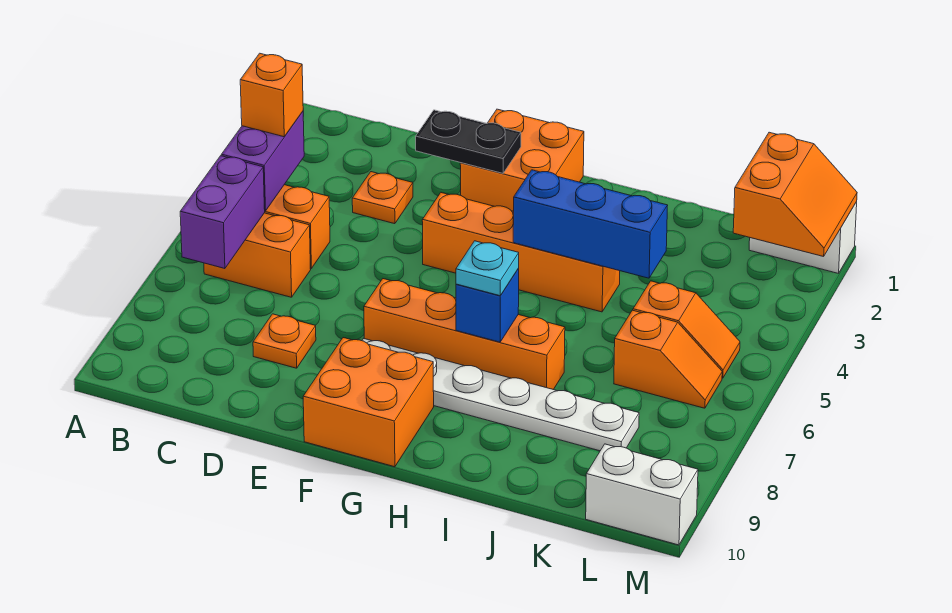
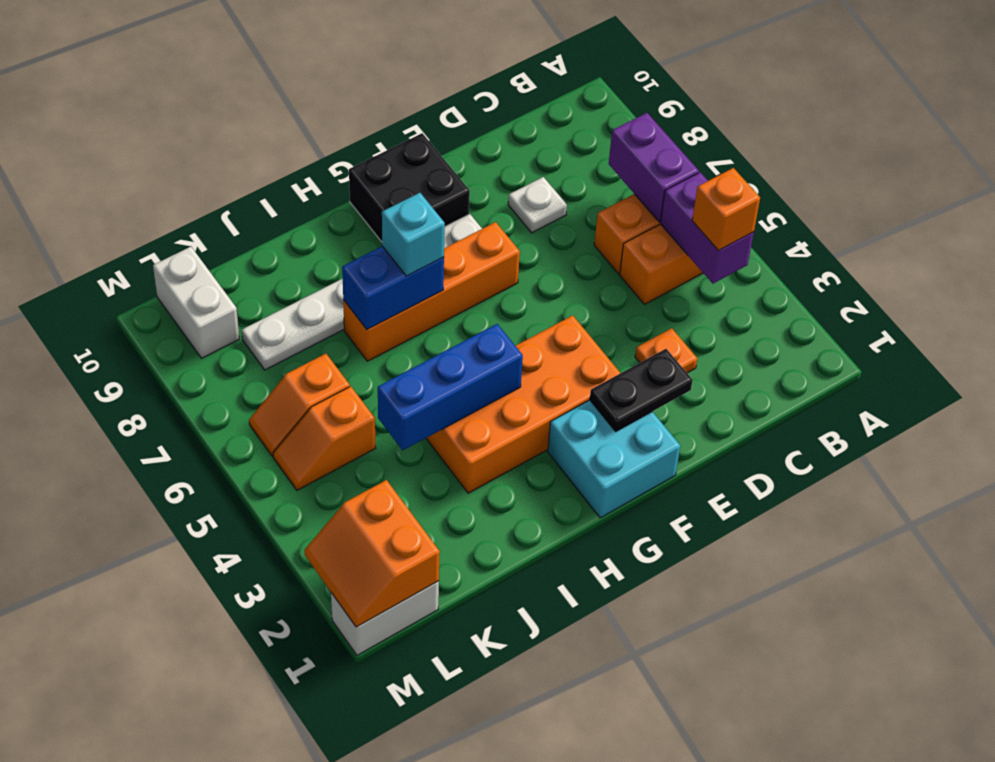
orange 1x1 plate [253,314,316,368] -> white 1x1 plate [508,177,567,233]
orange 2x2 brick [460,109,584,211] -> cyan 2x2 brick [548,400,680,518]
orange 1x4 brick [422,193,620,312] -> orange 2x4 brick [426,315,620,493]
orange 2x2 brick [303,338,434,467] -> black 2x2 brick [349,133,470,242]
blue 1x1 brick [456,269,519,342] -> blue 1x2 brick [342,246,444,330]
cyan 1x1 plate [456,241,519,296] -> cyan 1x1 brick [382,193,445,276]
white 1x2 brick [586,444,698,545] -> white 1x2 brick turned to [153,247,239,358]

